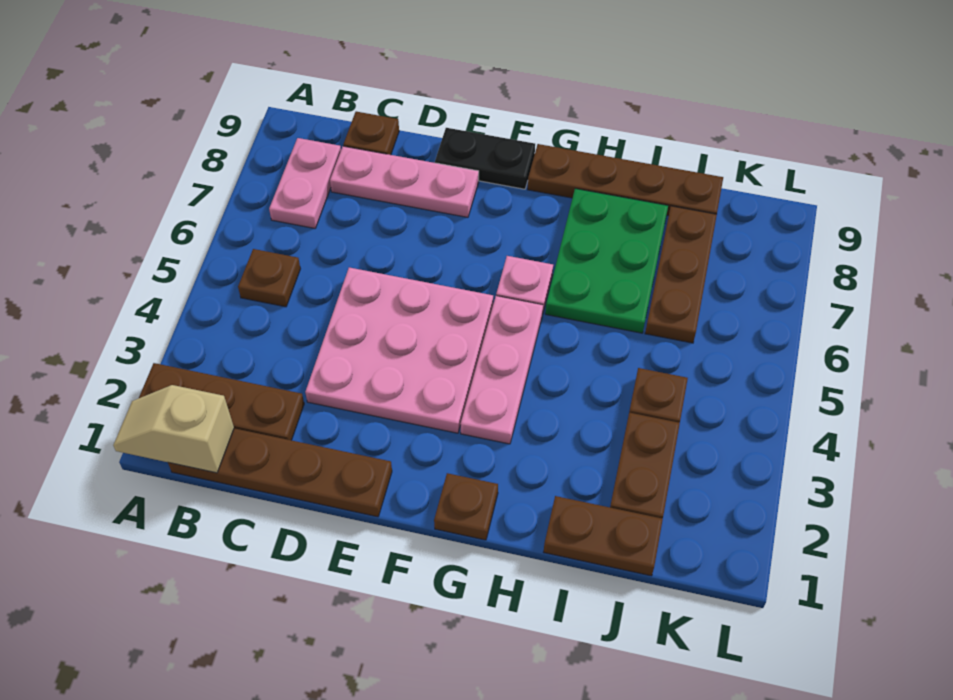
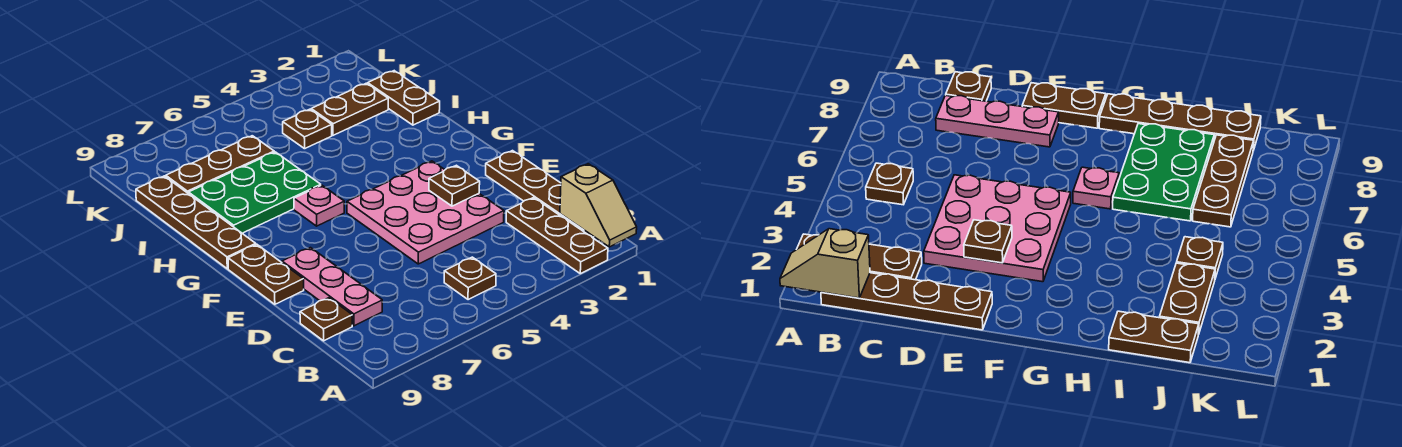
pink 1x2 plate [269,138,341,228] -> none
black 1x2 plate [435,128,535,189] -> brown 1x2 plate [228,244,304,304]
brown 1x1 plate [434,473,498,540] -> brown 1x1 plate moved to [429,165,480,206]
pink 1x3 plate [460,296,543,444] -> none

